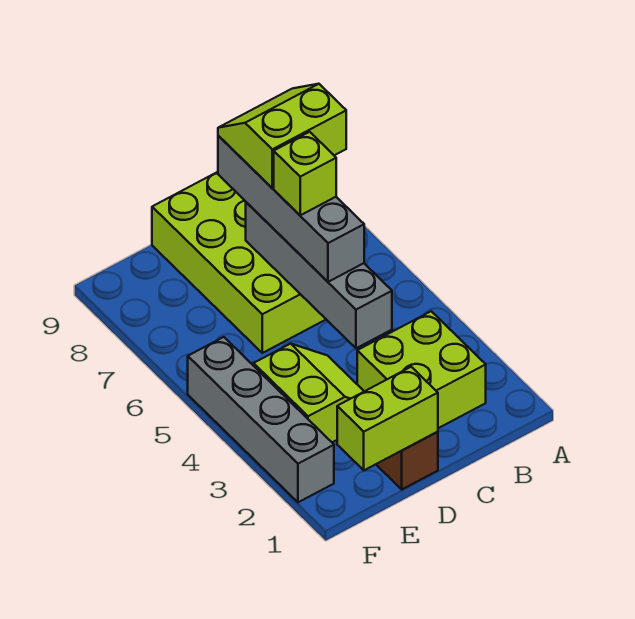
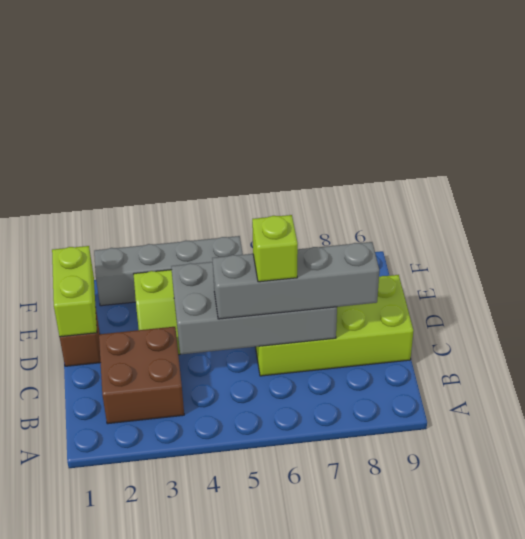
lime 2x2 brick [357,311,486,428] -> brown 2x2 brick [99,327,184,424]
lime 2x2 slope [218,84,346,188] -> none
grey 1x4 brick [246,202,392,348] -> grey 2x4 brick [171,262,337,354]

